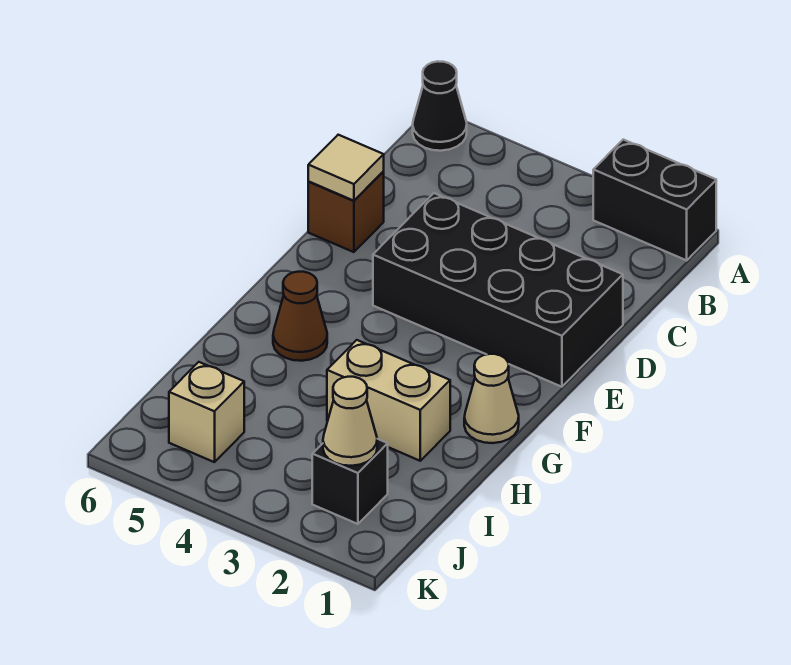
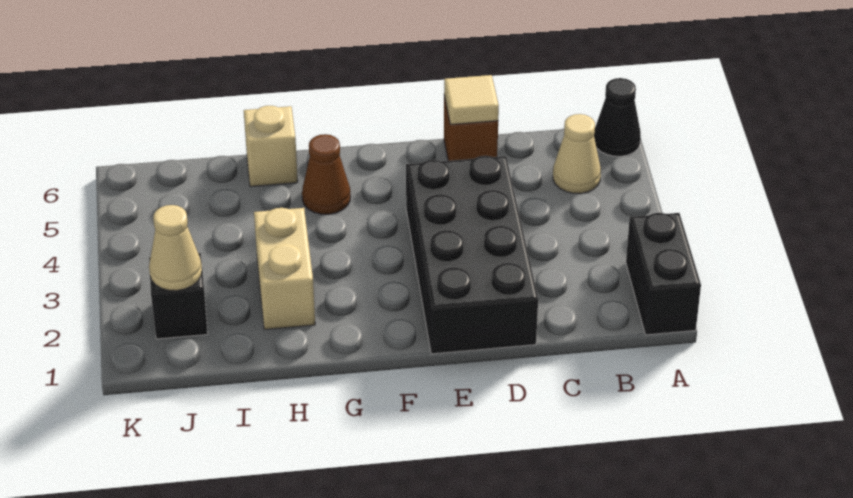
tan 1x1 cone [464,354,519,443] -> tan 1x1 cone moved to [553,114,601,194]
tan 1x1 brick [169,362,244,462] -> tan 1x1 brick moved to [244,106,298,187]

